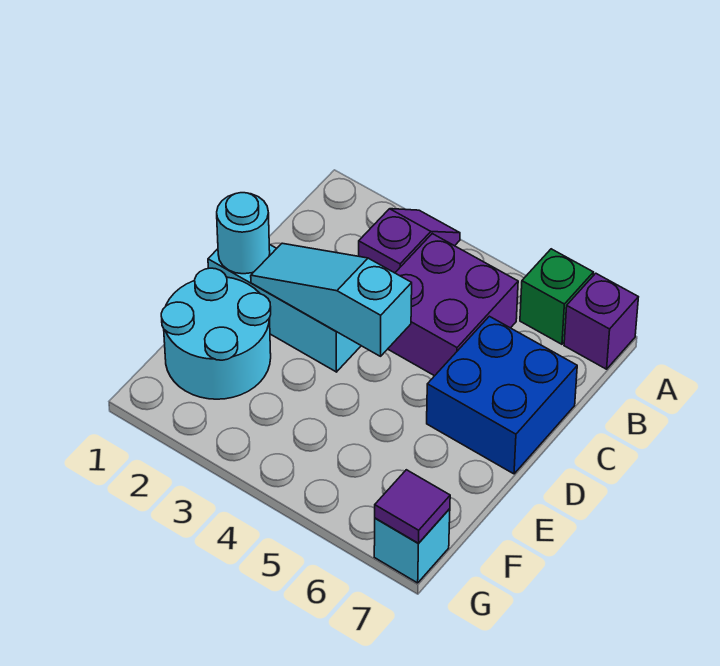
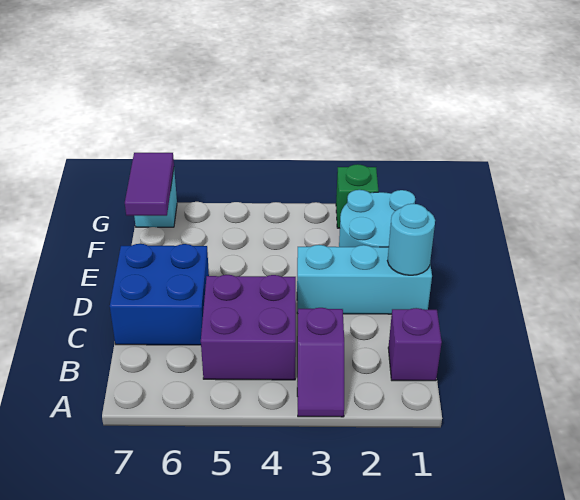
green 1x1 brick [520,249,593,344] -> green 1x1 brick moved to [336,164,378,228]
purple 1x1 brick [564,273,638,369] -> purple 1x1 brick moved to [388,308,442,381]
cyan 1x3 slope [251,243,412,356] -> none
purple 1x1 tile [375,470,450,543] -> purple 1x2 tile [125,153,174,216]

